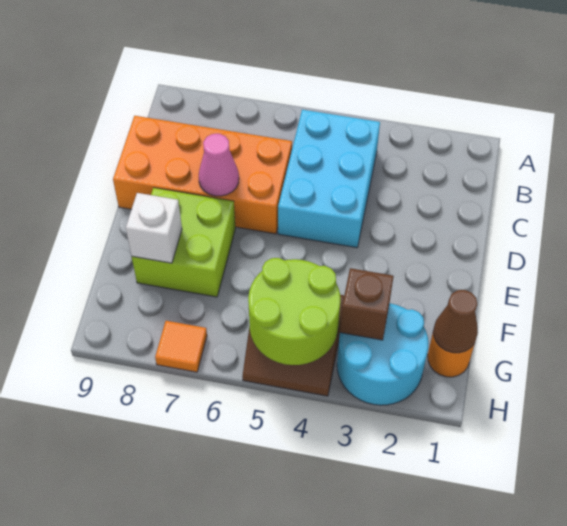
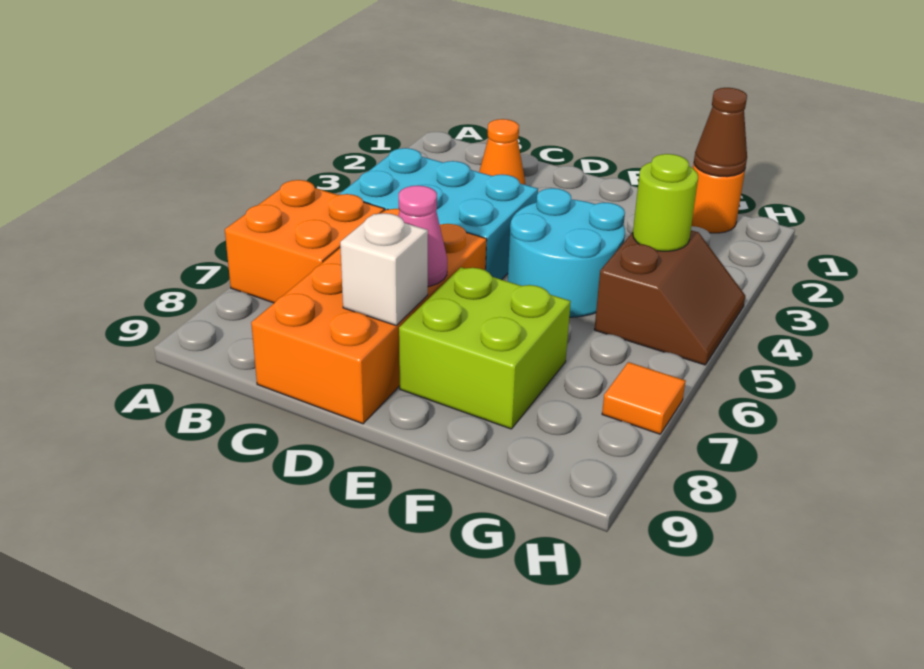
none -> orange 2x2 brick [225,180,384,303]
none -> orange 1x1 cone [479,119,525,185]
white 1x1 brick [126,193,182,263] -> white 1x1 brick moved to [340,213,428,325]
cyan 2x2 round brick [337,303,428,405] -> cyan 2x2 round brick moved to [508,188,625,317]
brown 1x1 brick [340,268,394,340] -> none
lime 2x2 round brick [248,258,340,365] -> lime 1x1 round brick [633,154,698,251]

